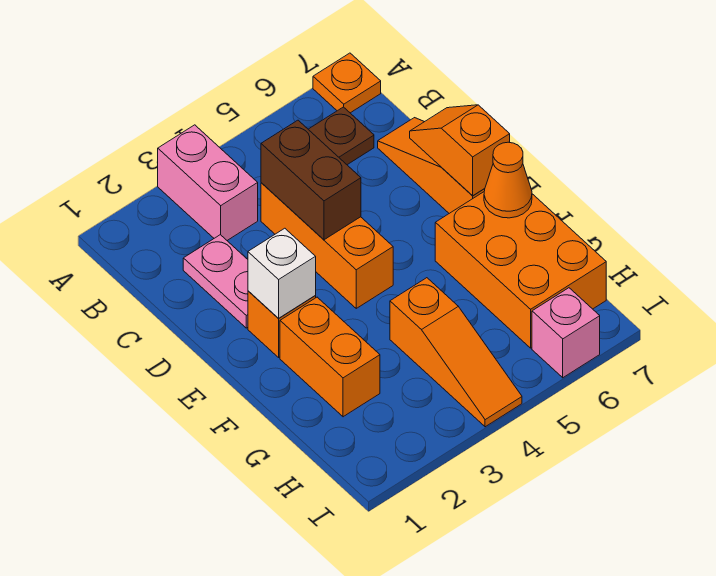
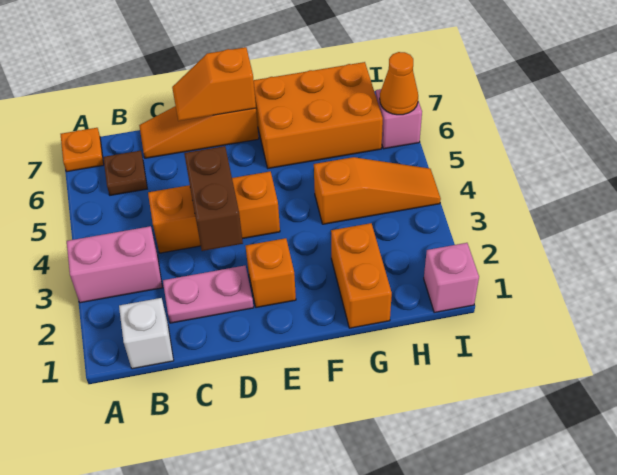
brown 1x2 brick [261,120,361,240] -> brown 1x2 brick turned to [184,146,243,251]
white 1x1 brick [248,228,316,318] -> white 1x1 brick moved to [119,298,174,369]
orange 1x2 brick [280,297,380,417] -> orange 1x2 brick turned to [331,223,392,328]
orange 1x1 cone [484,142,532,218] -> orange 1x1 cone moved to [380,52,418,115]
none -> pink 1x1 brick [424,243,479,312]

